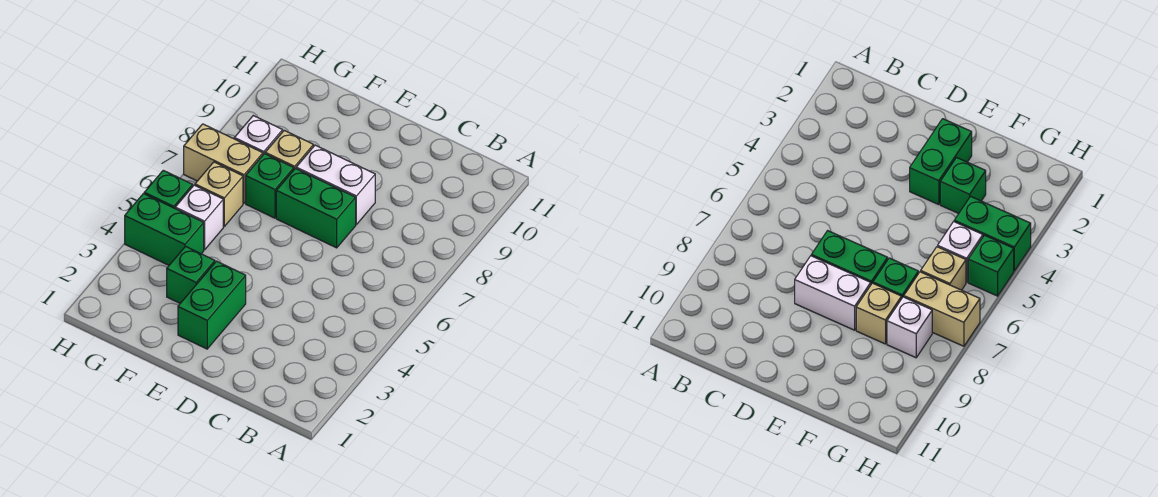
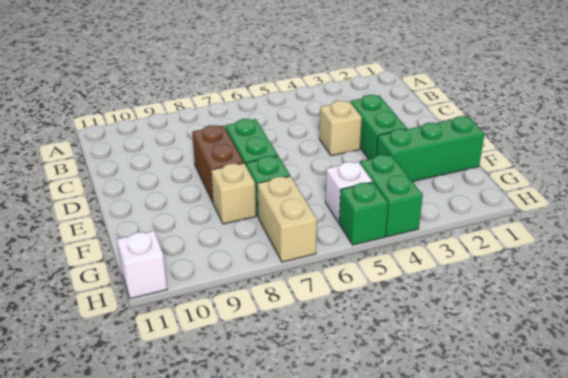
white 1x2 brick [296,145,375,224] -> brown 1x2 brick [192,125,244,202]
green 1x2 brick [178,261,246,349] -> green 1x2 brick turned to [351,95,407,159]
green 1x1 brick [167,246,215,303] -> green 1x3 brick [376,116,485,181]
tan 1x1 brick [195,162,243,226] -> tan 1x1 brick moved to [319,101,362,156]
white 1x1 brick [234,116,283,154] -> white 1x1 brick moved to [117,231,167,299]

